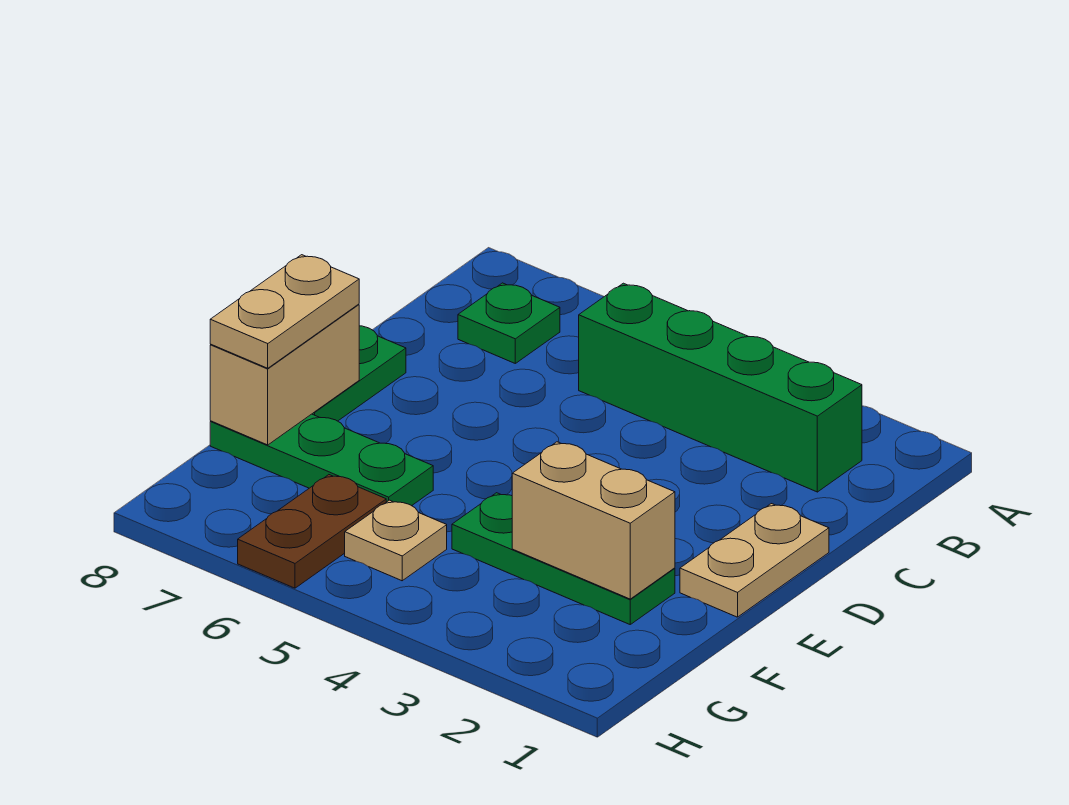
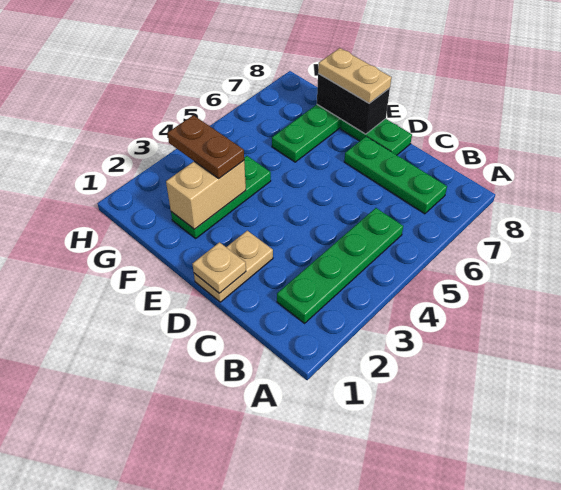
green 1x4 brick [579,283,862,492] -> green 1x4 plate [277,208,403,323]
green 1x1 plate [458,283,560,363] -> green 1x3 plate [344,137,447,214]
tan 1x2 plate [680,504,829,617] -> tan 1x2 plate turned to [194,231,273,302]
tan 1x2 brick [210,304,359,445] -> black 1x2 brick [317,74,390,134]
tan 1x1 plate [345,500,447,581] -> tan 1x1 plate moved to [192,242,246,293]
brown 1x2 plate [238,475,386,588] -> brown 1x2 plate moved to [168,115,244,178]

